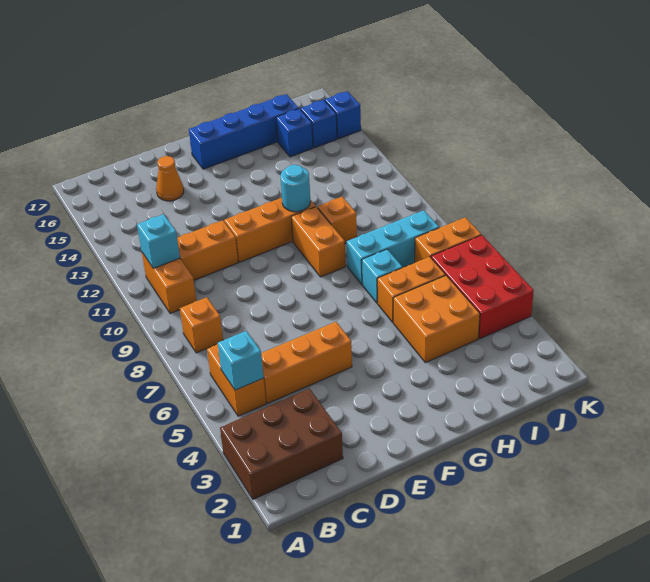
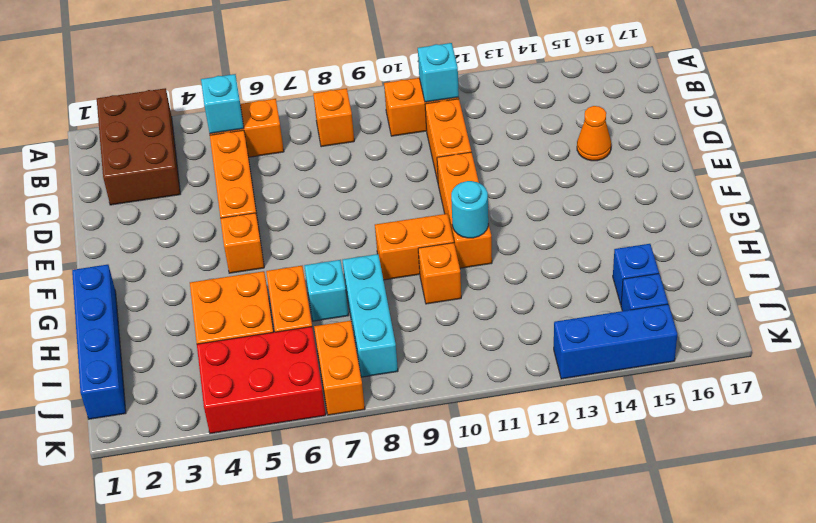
none -> orange 1x1 brick [220,213,264,273]
blue 1x4 brick [189,94,299,169] -> blue 1x4 brick moved to [72,265,126,419]
blue 1x1 brick [325,91,361,139] -> blue 1x3 brick [554,304,677,379]

